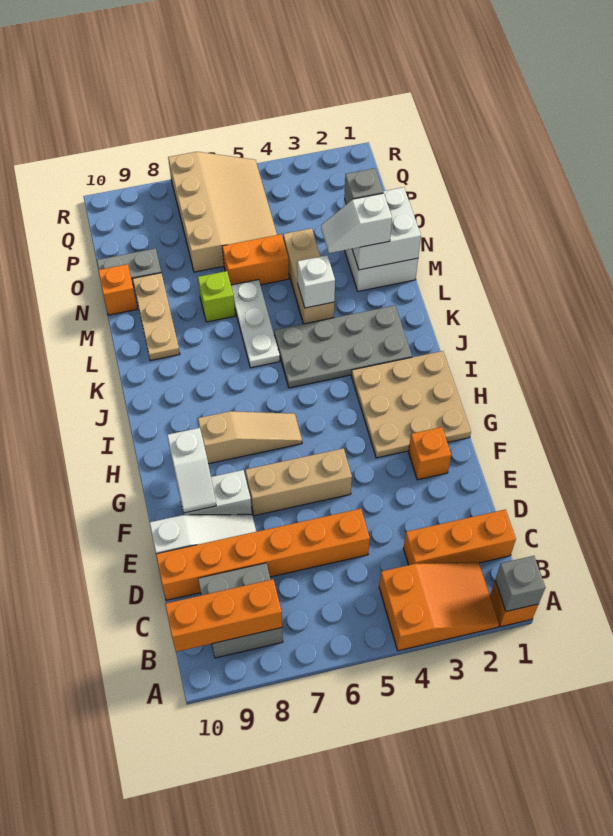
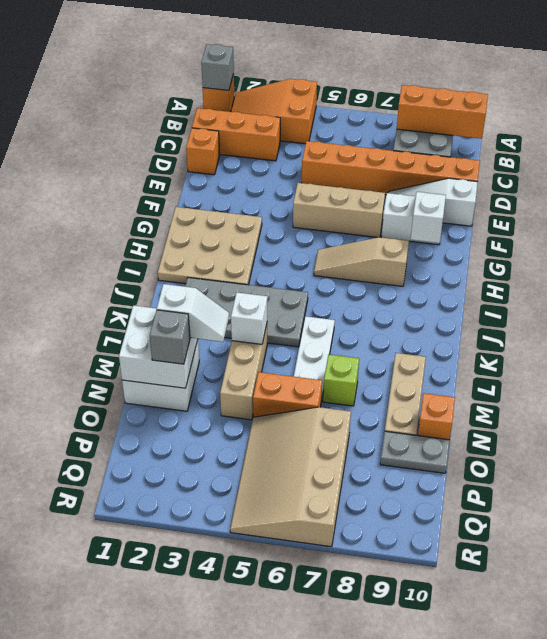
orange 1x1 brick [408,427,451,480] -> orange 1x1 brick moved to [186,128,220,175]

